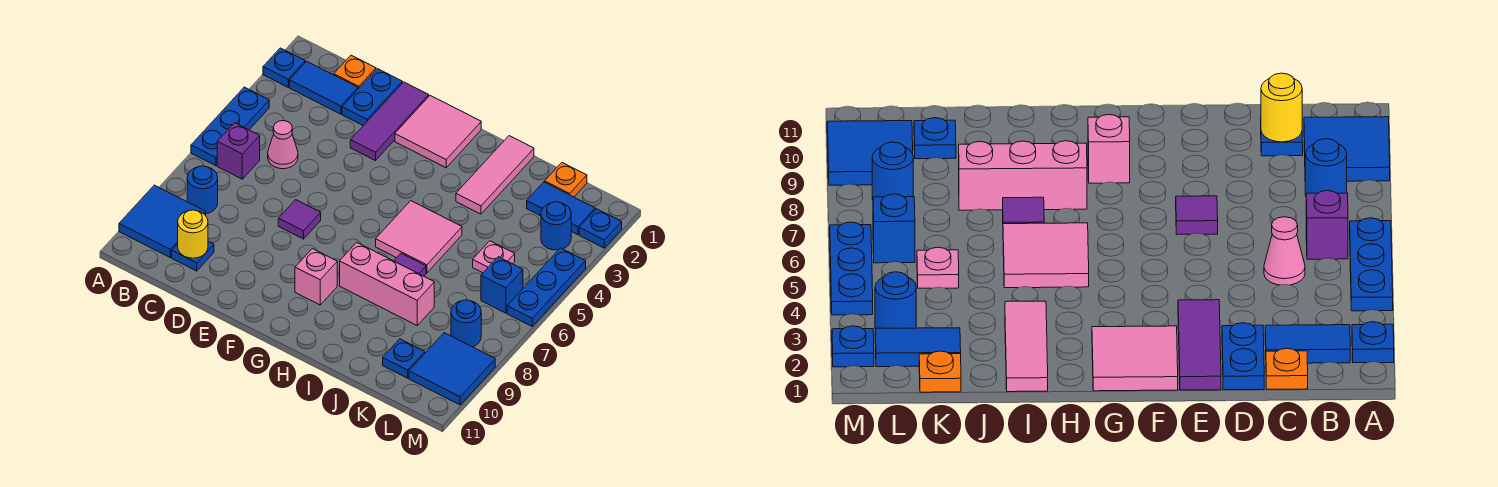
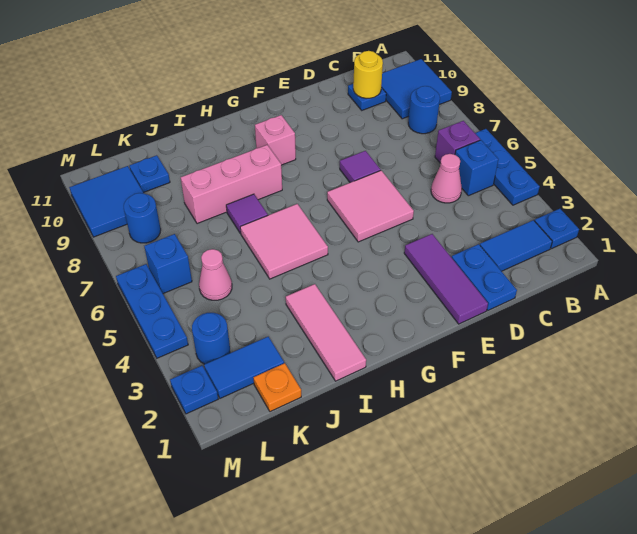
none -> blue 1x1 brick [455,140,498,196]
orange 1x1 plate [334,55,376,89] -> none
pink 2x2 tile [395,96,481,168] -> pink 2x2 tile moved to [327,171,414,242]
pink 1x1 plate [473,241,515,273] -> pink 1x1 cone [199,249,232,300]

